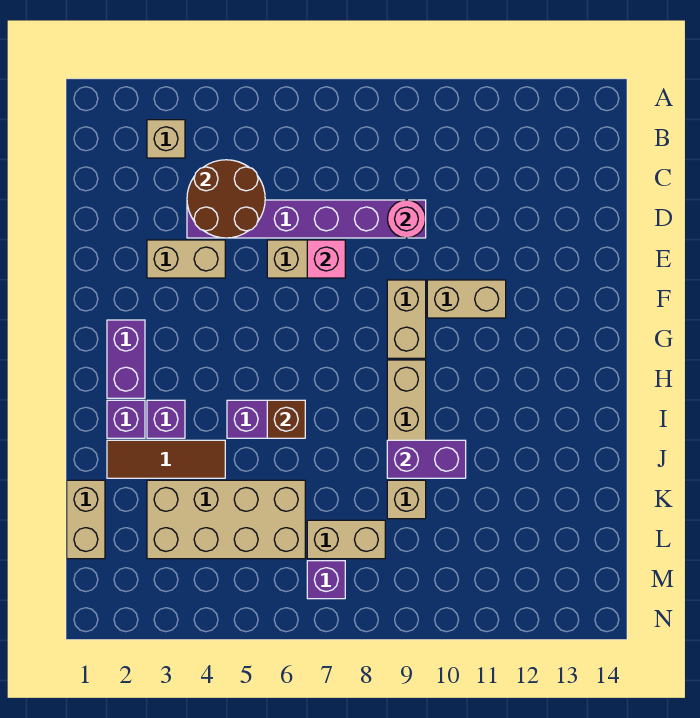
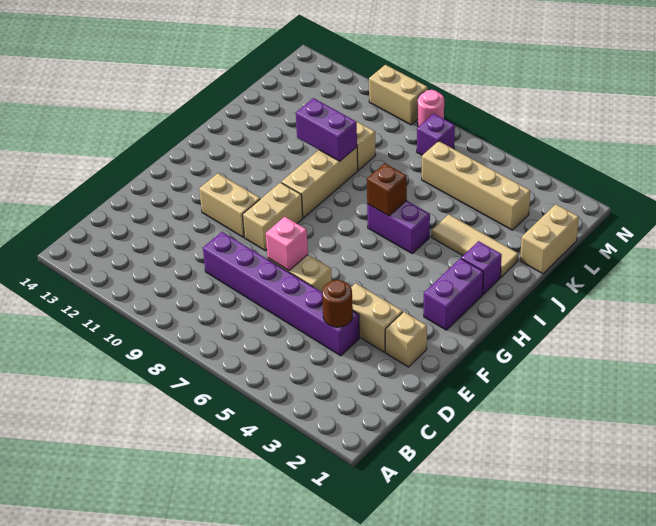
tan 1x1 brick [147,120,185,158] -> tan 1x1 brick moved to [385,312,427,367]
brown 2x2 round brick [187,160,265,238] -> brown 1x1 round brick [322,280,353,327]
pink 1x1 round brick [387,200,426,238] -> pink 1x1 round brick moved to [417,90,444,127]
purple 1x1 brick [147,400,185,438] -> none
brown 1x3 tile [107,440,225,478] -> tan 1x3 tile [432,215,518,277]
tan 2x4 brick [147,480,305,559] -> tan 1x4 brick [422,141,530,230]
tan 1x2 brick [307,520,385,559] -> tan 1x2 brick moved to [369,65,428,125]

